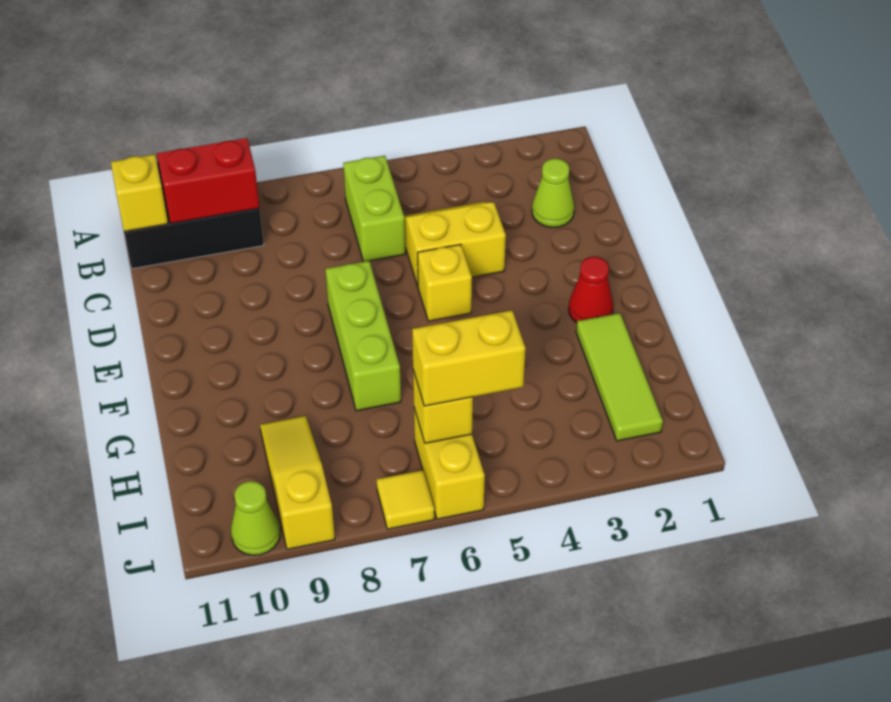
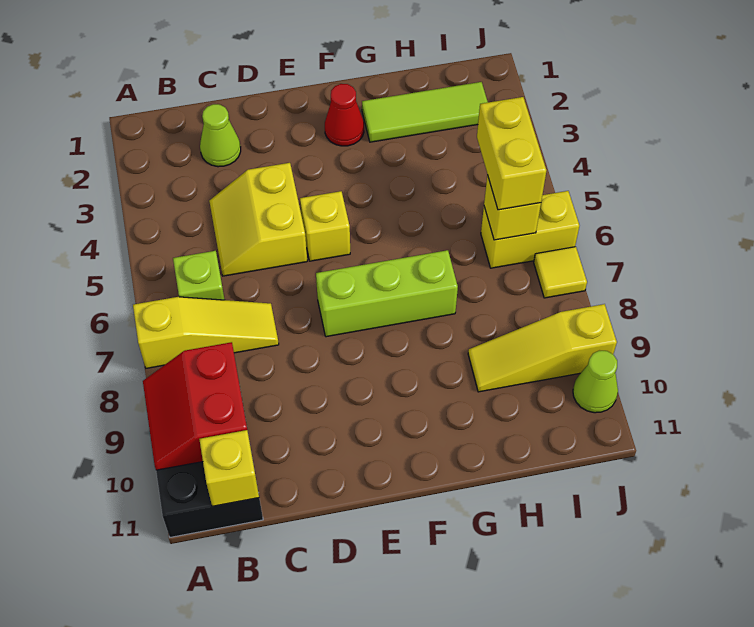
none -> yellow 1x3 slope [133,297,279,368]
lime 1x2 brick [343,156,405,262] -> lime 1x1 brick [173,251,225,300]

